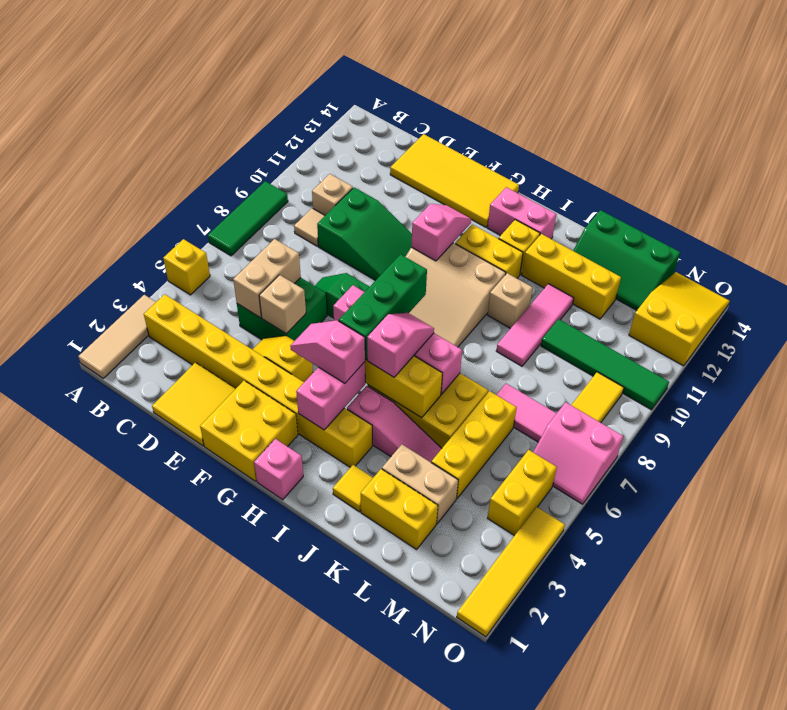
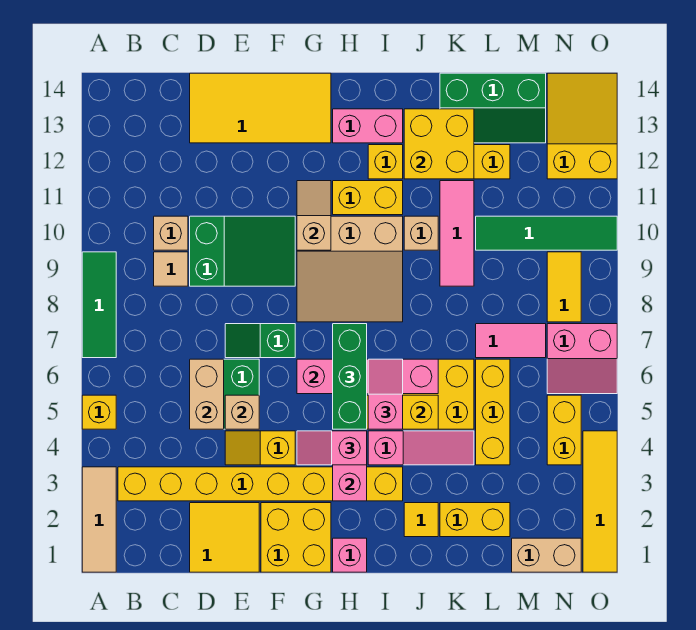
pink 1x2 slope [411,204,471,261] -> tan 1x2 slope [297,181,331,250]
none -> yellow 2x2 brick [404,109,474,179]
tan 1x2 brick [382,444,458,524] -> tan 1x2 brick moved to [512,538,581,572]

